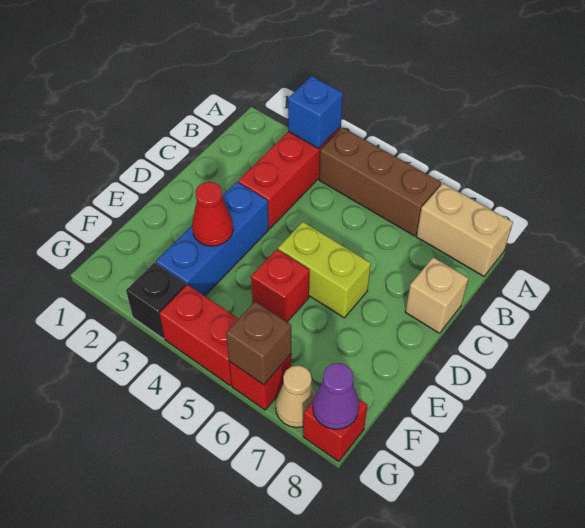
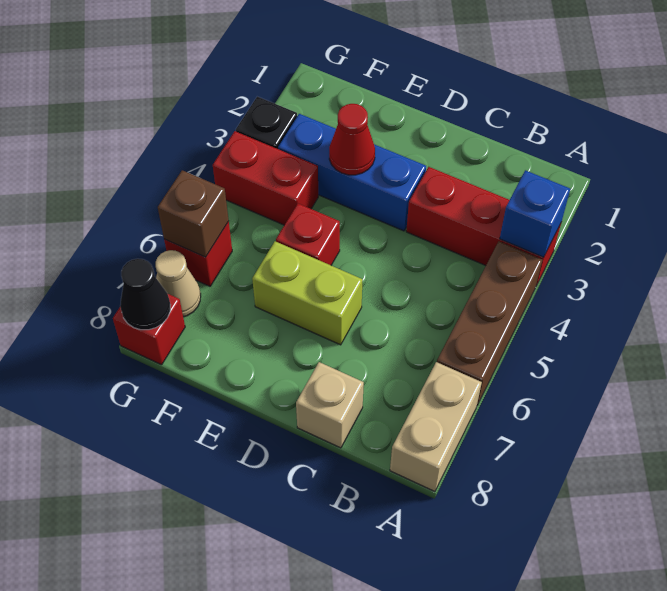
lime 1x2 brick [278,222,371,318] -> lime 1x2 brick turned to [252,241,363,345]
red 1x2 brick [159,285,238,385] -> red 1x2 brick turned to [213,131,318,225]
purple 1x1 cone [313,363,359,429] -> black 1x1 cone [120,259,170,330]

